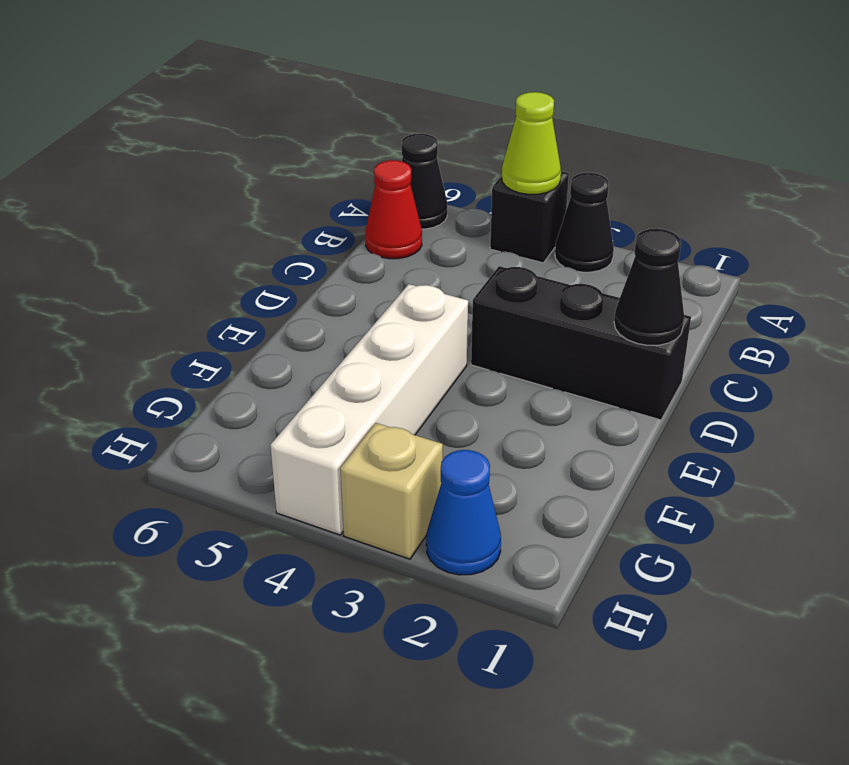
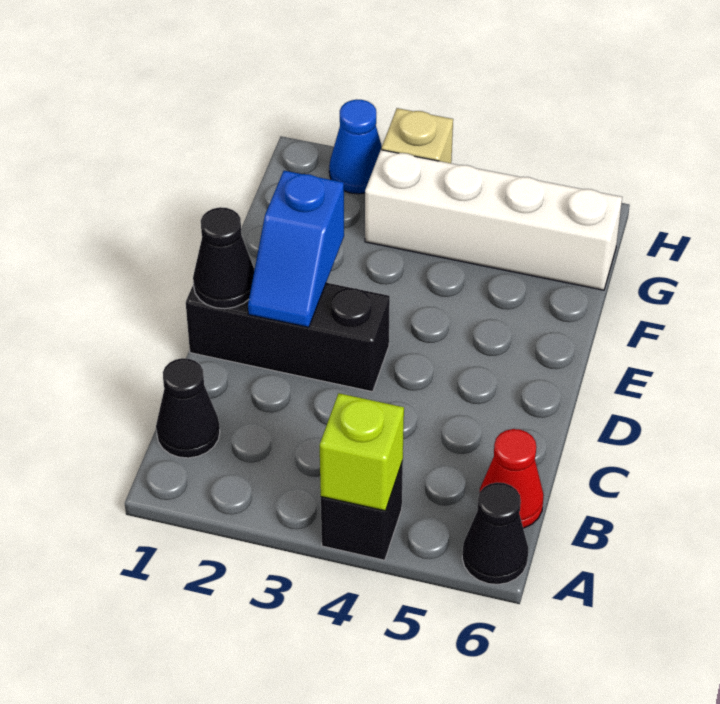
black 1x1 cone [555,173,614,272] -> black 1x1 cone moved to [156,358,220,458]
lime 1x1 cone [502,92,561,194] -> lime 1x1 brick [320,393,404,511]
none -> blue 1x2 slope [248,171,344,327]
white 1x4 brick [270,284,468,535] -> white 1x4 brick turned to [365,150,622,290]

